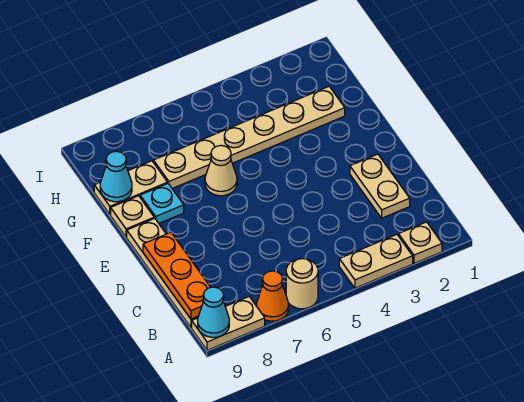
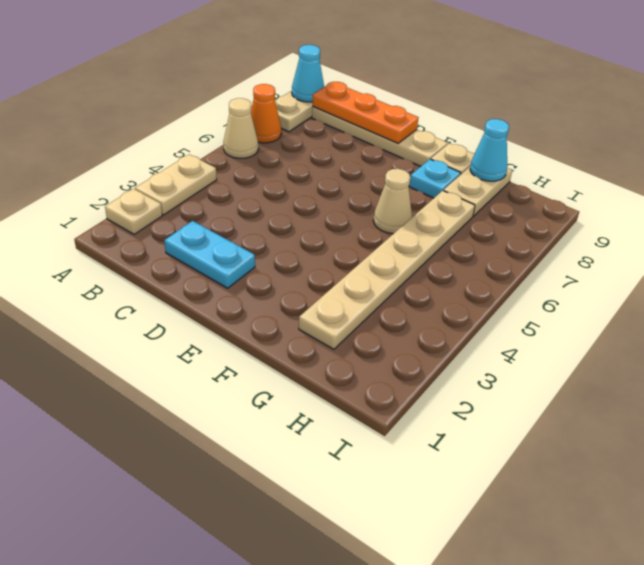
tan 1x1 round brick [286,259,318,309] -> tan 1x1 cone [223,98,258,158]
tan 1x2 plate [350,154,410,218] -> cyan 1x2 plate [164,221,255,288]

